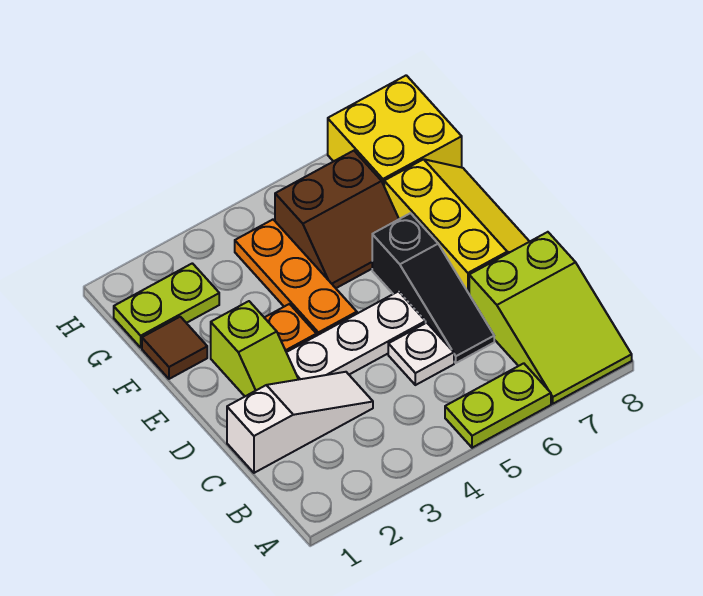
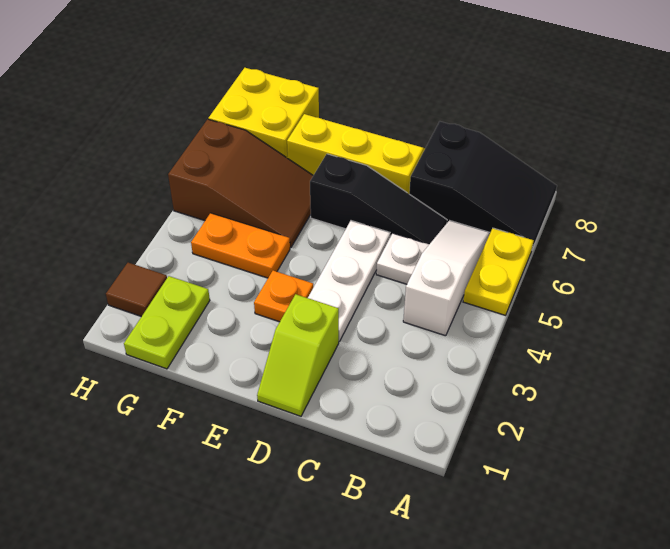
lime 1x2 plate [445,363,551,448] -> yellow 1x2 plate [463,228,534,315]
lime 2x3 slope [469,232,632,404] -> black 2x3 slope [409,122,557,249]
white 1x3 slope [227,372,373,473] -> white 1x3 slope moved to [403,221,489,336]
lime 1x2 slope [211,301,299,396] -> lime 1x2 slope turned to [257,294,339,416]
orange 1x3 plate [235,220,357,336] -> orange 1x2 plate [191,213,290,278]
brown 1x1 tile [142,317,207,379] -> brown 1x1 tile moved to [106,263,167,317]
brown 2x2 slope [275,151,399,288] -> brown 2x3 slope [168,119,313,248]

